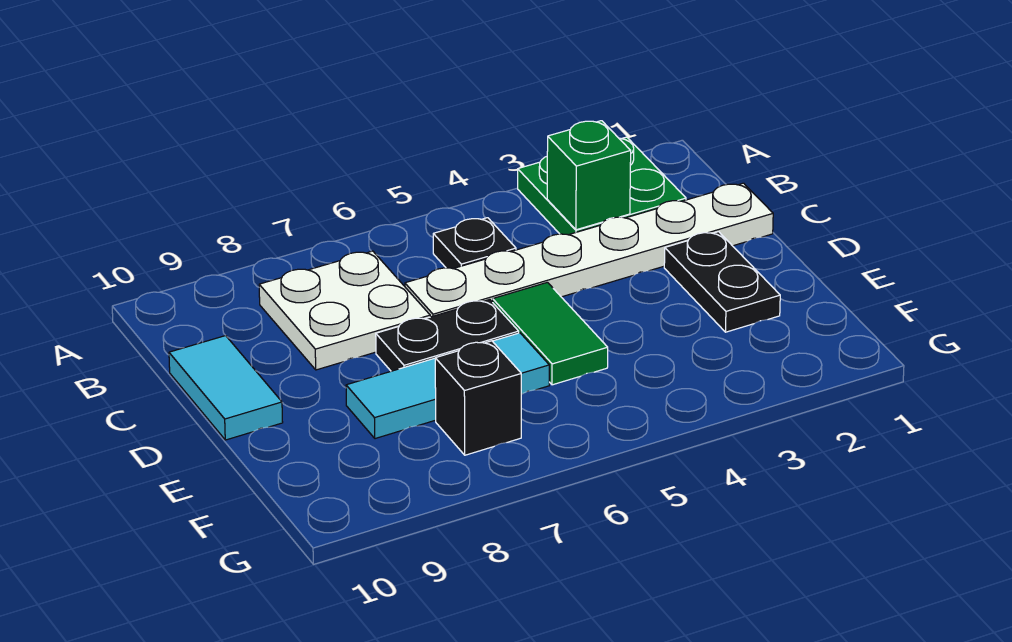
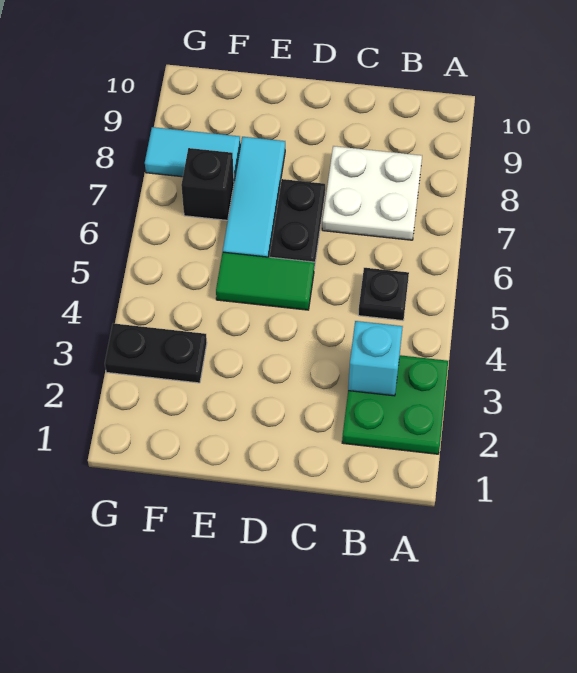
green 1x1 brick [547,121,631,230] -> cyan 1x1 brick [348,321,403,396]
white 1x6 plate [405,183,773,317] -> none
cyan 1x2 tile [169,336,283,440] -> cyan 1x2 tile moved to [145,127,240,181]
black 1x2 plate [664,232,780,332] -> black 1x2 plate moved to [105,323,207,383]

